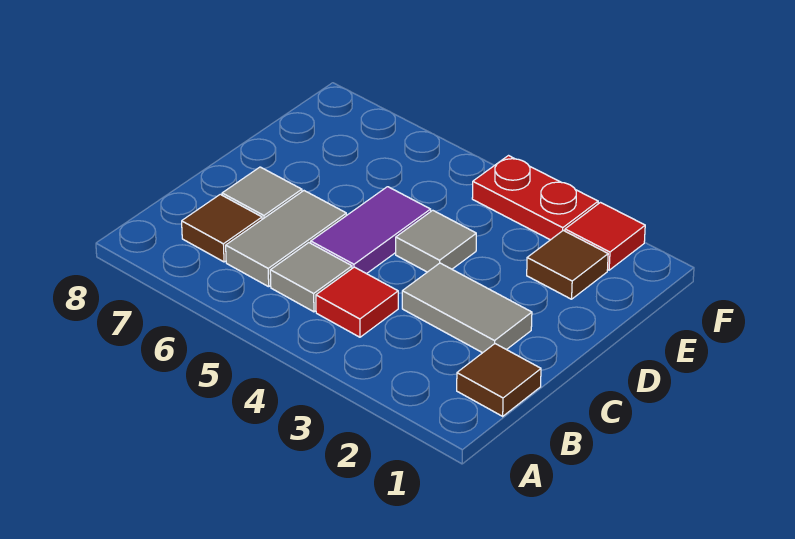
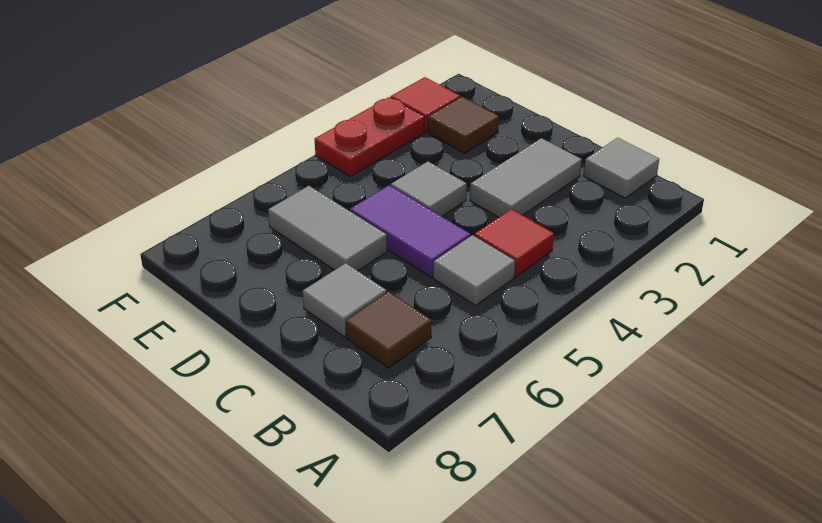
brown 1x1 tile [457,344,541,416] -> grey 1x1 tile [584,138,659,198]
grey 1x2 tile [226,191,346,287] -> grey 1x2 tile moved to [268,186,387,271]

